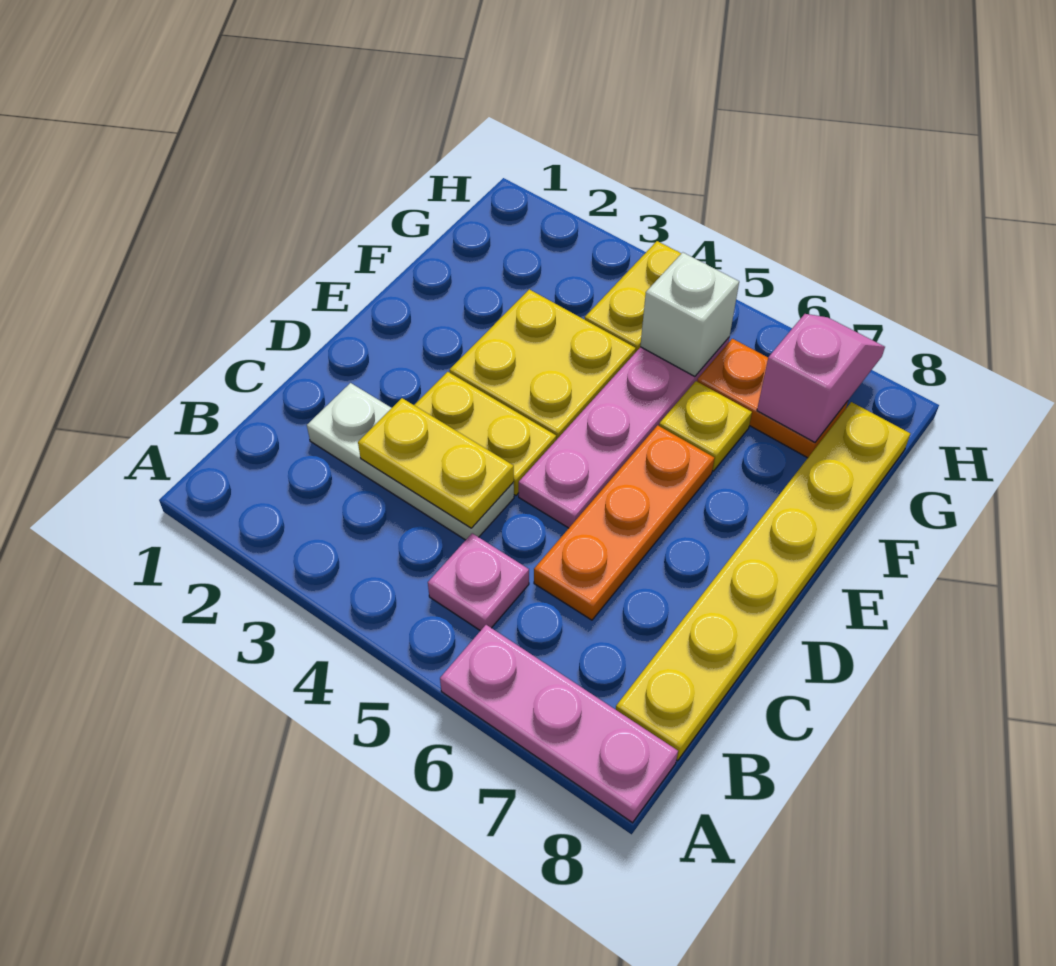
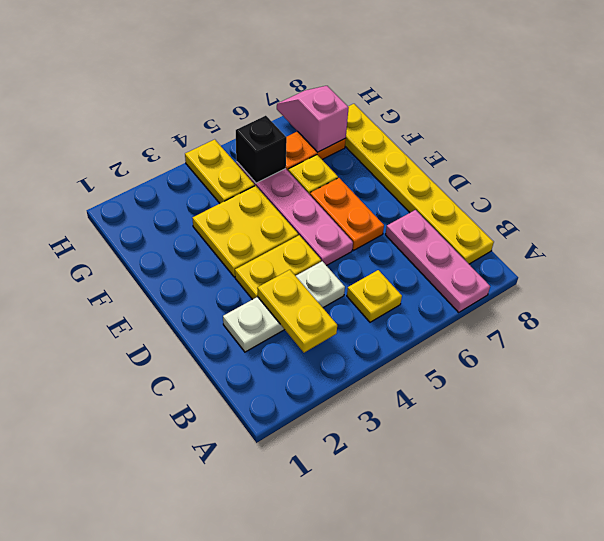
pink 1x3 plate [440,625,678,823] -> pink 1x3 plate turned to [385,210,490,313]
pink 1x1 plate [428,533,529,631] -> yellow 1x1 plate [347,270,402,322]
yellow 1x2 plate [358,398,514,528] -> yellow 1x2 plate turned to [257,270,337,353]
orange 1x3 plate [534,425,714,620] -> orange 1x2 plate [310,178,384,250]
white 1x1 brick [640,252,739,377] -> black 1x1 brick [236,116,287,183]

